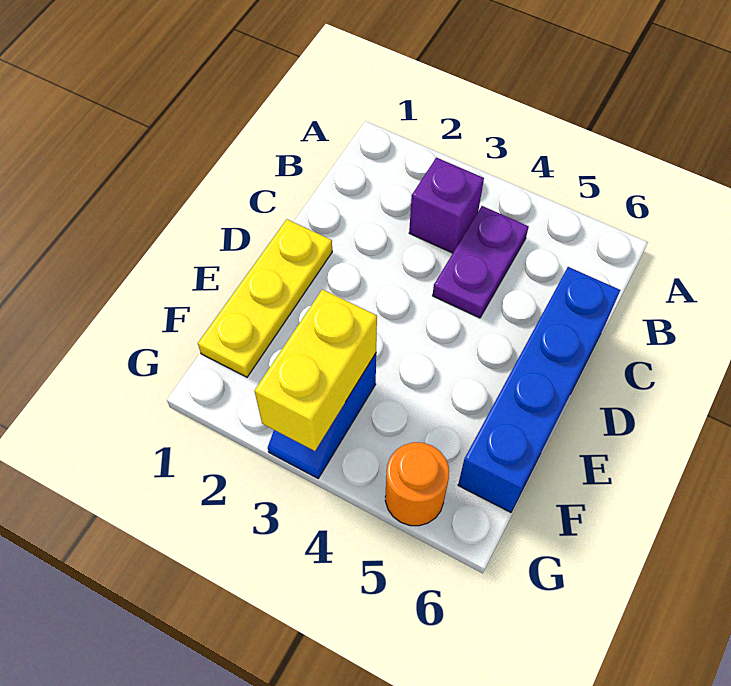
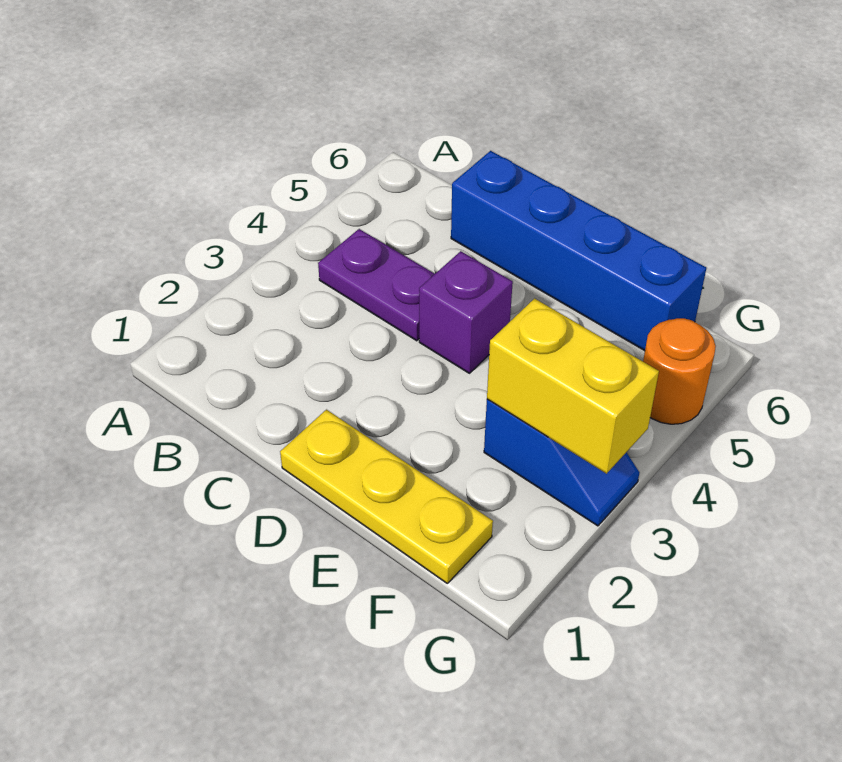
purple 1x1 brick [409,158,484,253] -> purple 1x1 brick moved to [419,251,513,373]

